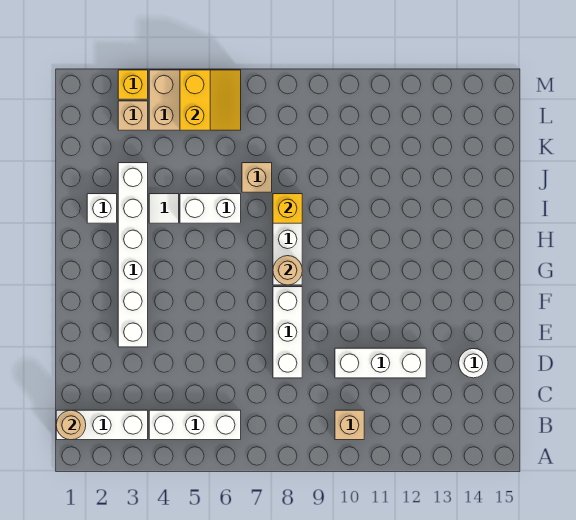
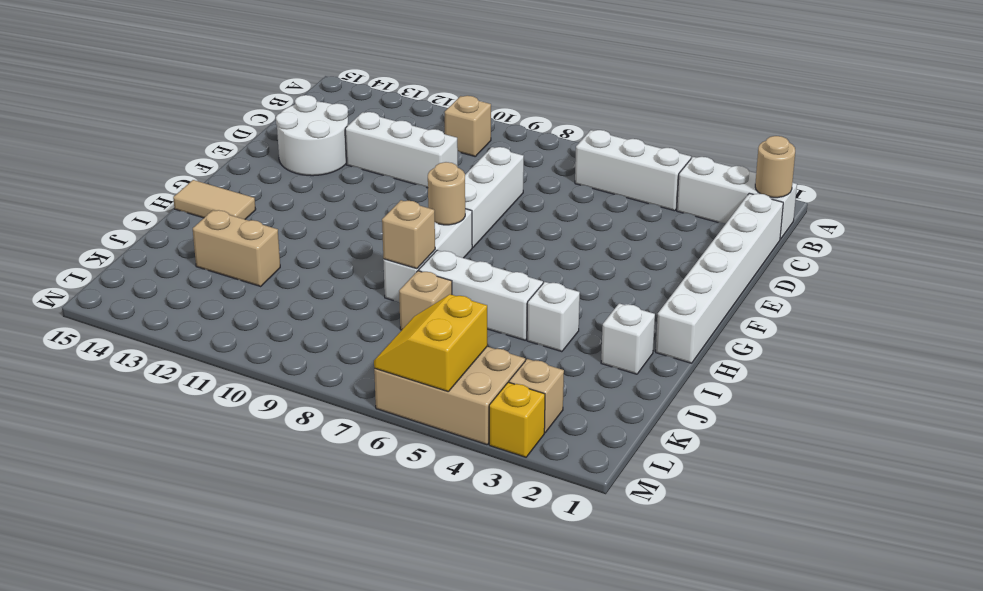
white 1x1 round brick [459,349,488,378] -> white 2x2 round brick [276,95,348,176]
white 1x6 brick [118,163,148,347] -> white 1x6 brick moved to [656,193,783,363]
none -> tan 1x2 tile [173,180,256,219]
white 1x1 tile [149,194,179,223] -> white 1x1 brick [527,282,580,352]
white 1x2 brick [180,194,241,223] -> white 1x3 brick [419,250,543,340]
yellow 1x1 brick [273,194,302,223] -> tan 1x1 brick [382,200,435,269]
none -> tan 1x2 brick [193,210,280,286]

